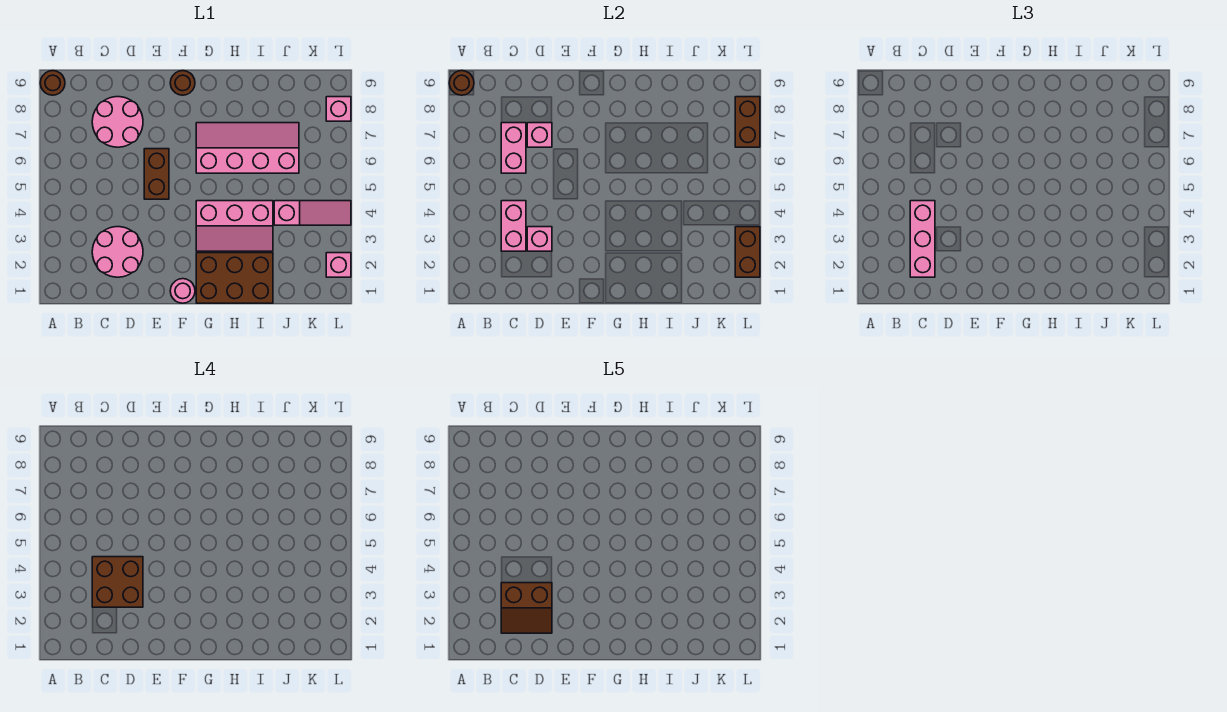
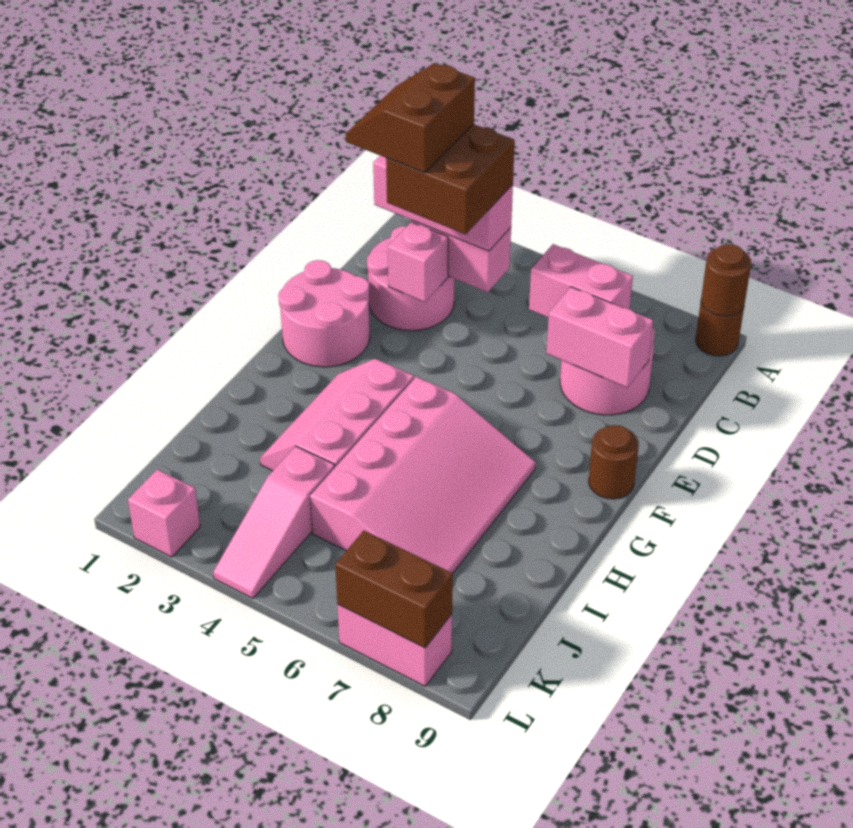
pink 1x1 brick [527,123,552,147] -> pink 1x2 brick [546,287,653,388]
brown 1x2 brick [144,149,169,199] -> none
pink 1x1 round brick [170,279,195,303] -> pink 2x2 round brick [278,260,370,367]
brown 2x3 brick [196,253,273,303] -> none
pink 2x4 slope [196,123,299,173] -> pink 3x4 slope [310,377,536,573]
brown 1x2 brick [735,227,760,277] -> none
pink 1x1 brick [326,97,351,121] -> pink 1x2 brick [338,605,452,686]

